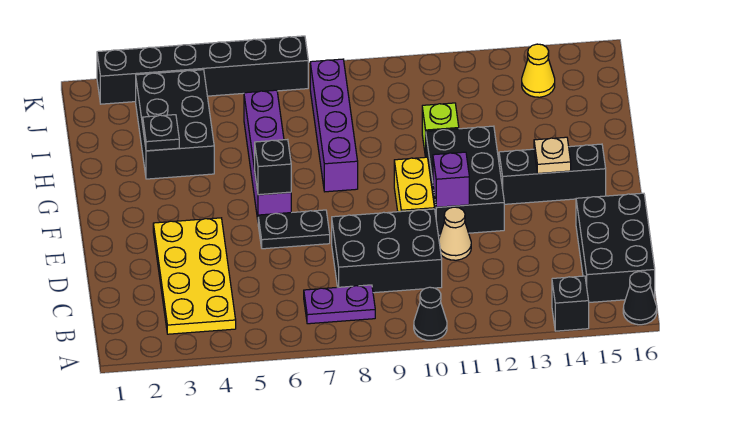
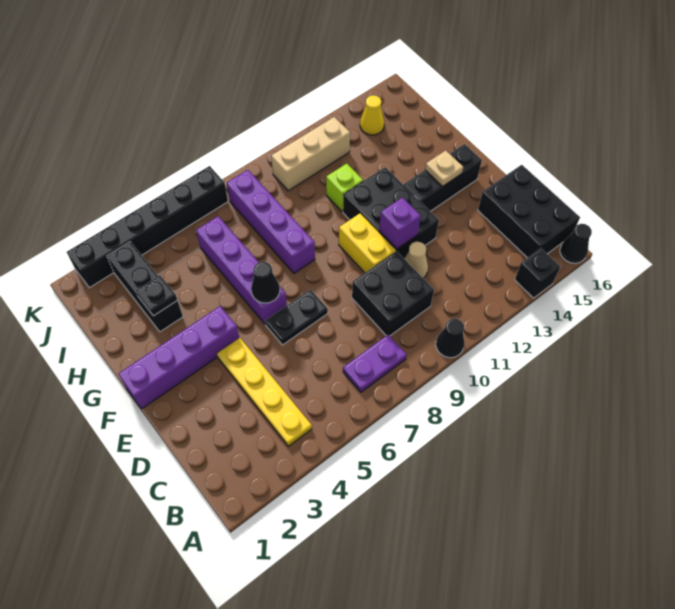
yellow 2x4 plate [153,218,236,334] -> yellow 1x4 plate [217,338,312,446]
black 2x3 brick [332,209,442,293] -> black 2x2 brick [352,251,434,336]
none -> purple 1x4 brick [119,306,239,409]
black 1x1 brick [255,139,291,195] -> black 1x1 cone [251,262,280,303]
black 2x3 brick [136,70,214,179] -> black 1x3 brick [107,242,183,332]
none -> tan 1x3 brick [271,117,350,191]

